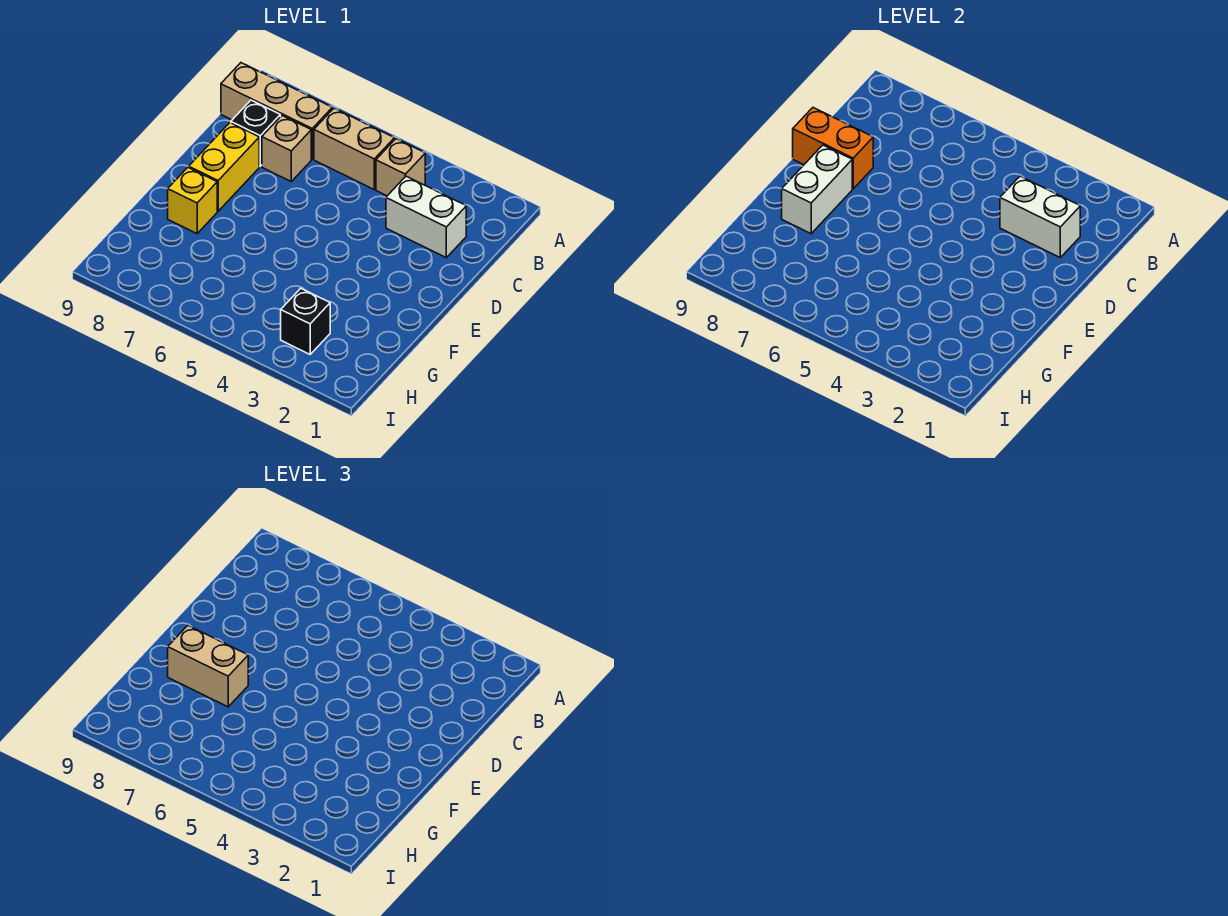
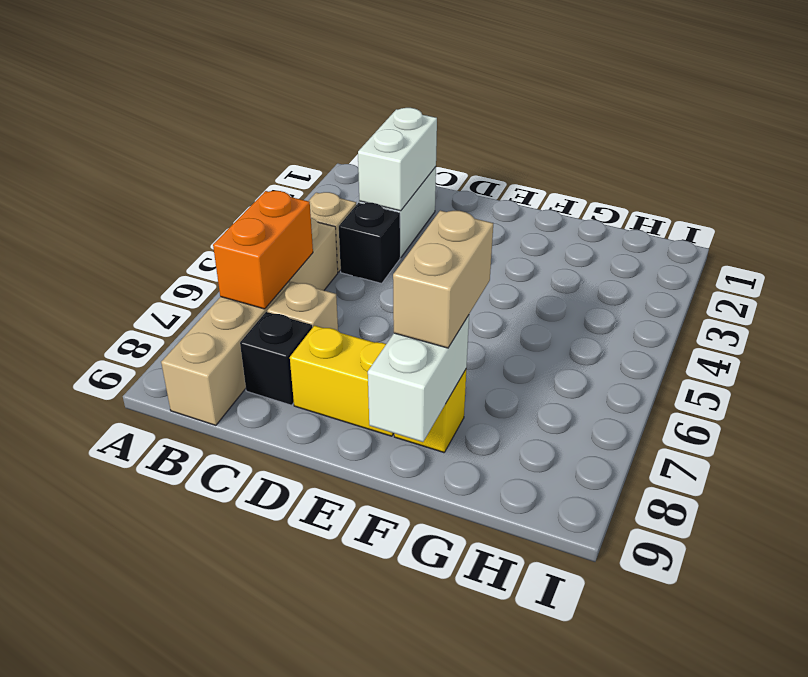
orange 1x2 brick [793,108,873,189] -> orange 1x2 brick moved to [213,191,313,309]
white 1x2 brick [782,145,852,234] -> white 1x2 brick turned to [368,315,469,442]
black 1x1 brick [281,288,330,354] -> black 1x1 brick moved to [339,203,400,284]

